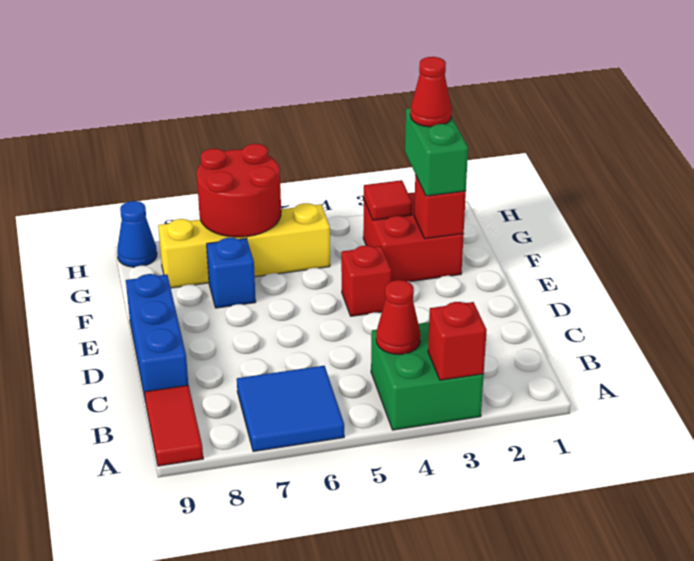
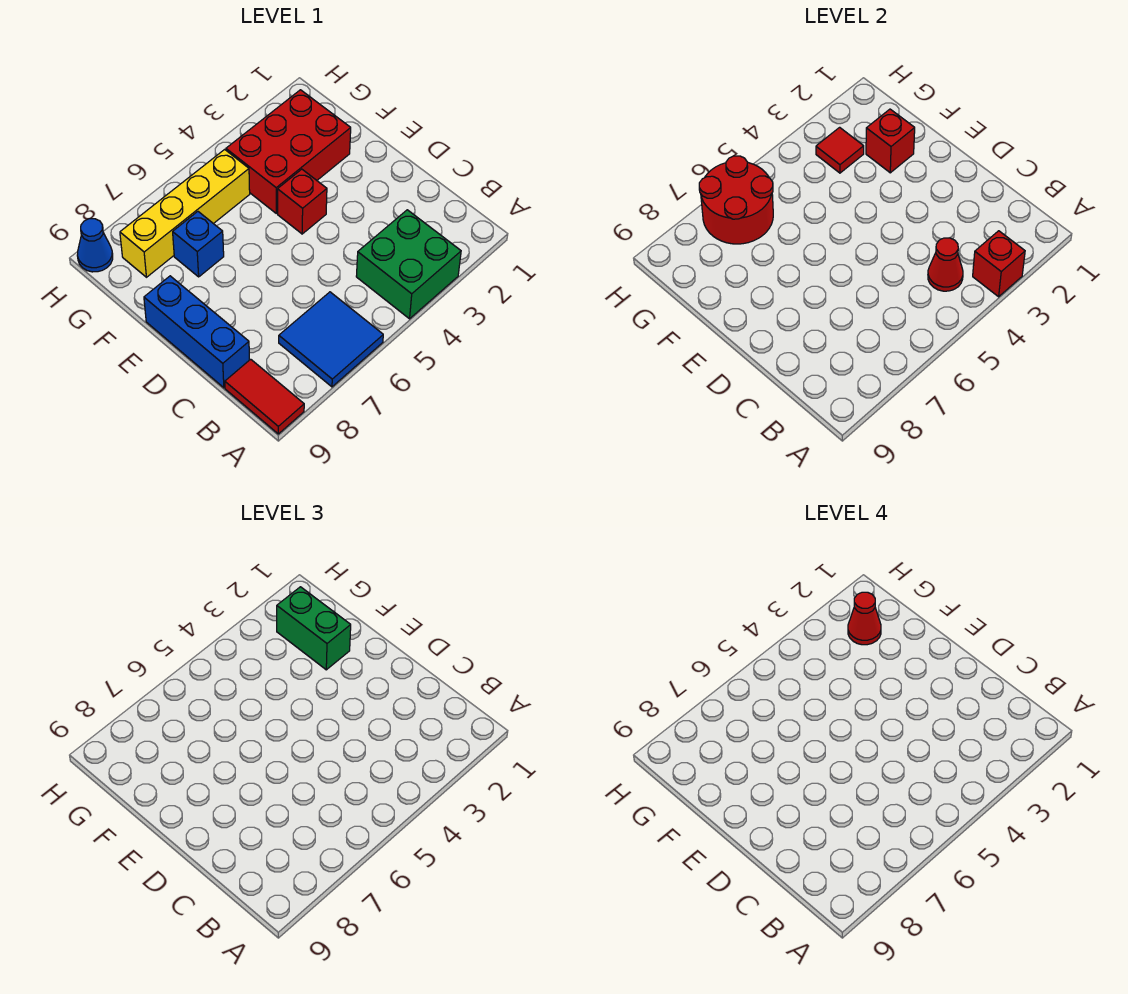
red 2x2 brick [363,192,464,281] -> red 2x3 brick [226,90,351,213]

